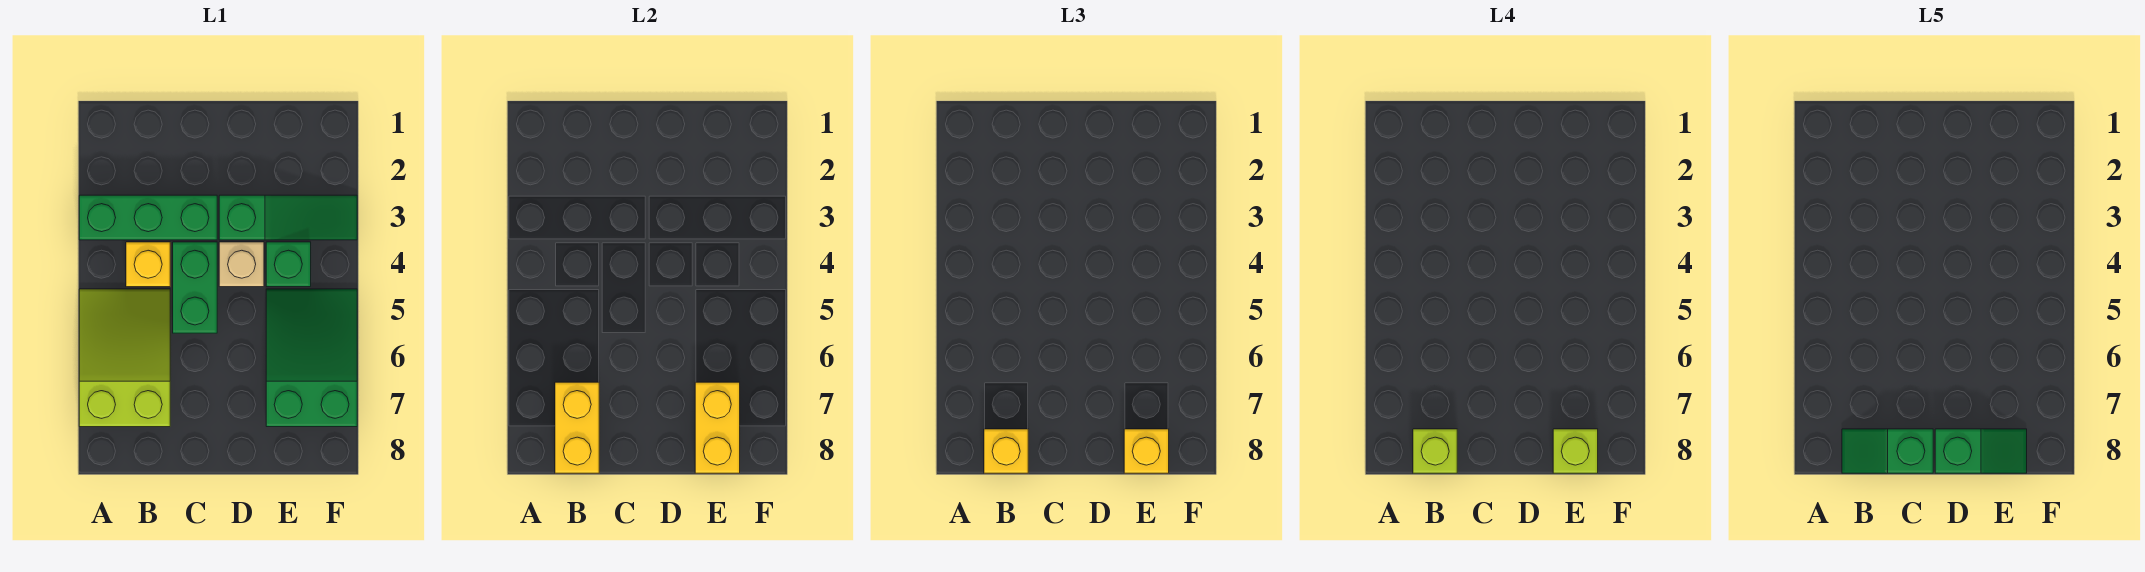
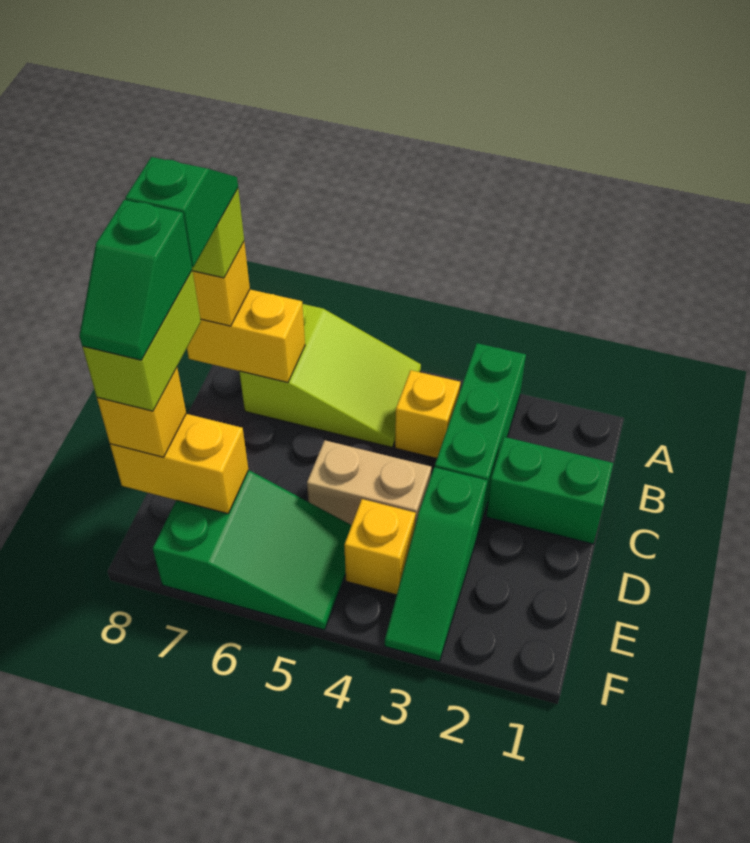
green 1x2 brick [173,242,217,333] -> green 1x2 brick moved to [486,437,613,544]
tan 1x1 brick [219,242,264,287] -> tan 1x2 brick [307,440,431,525]
green 1x1 brick [266,242,311,287] -> yellow 1x1 brick [344,499,416,595]
lime 1x1 brick [1553,429,1598,473] -> lime 1x2 brick [83,271,201,411]

